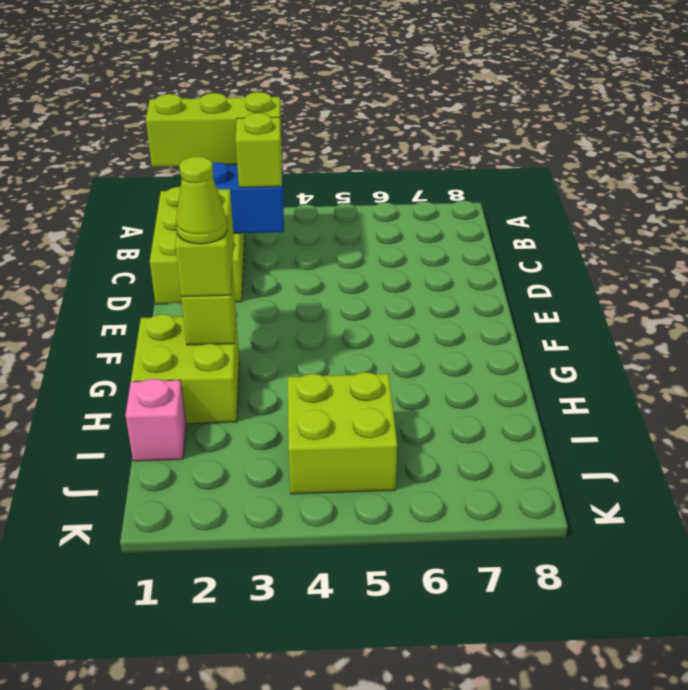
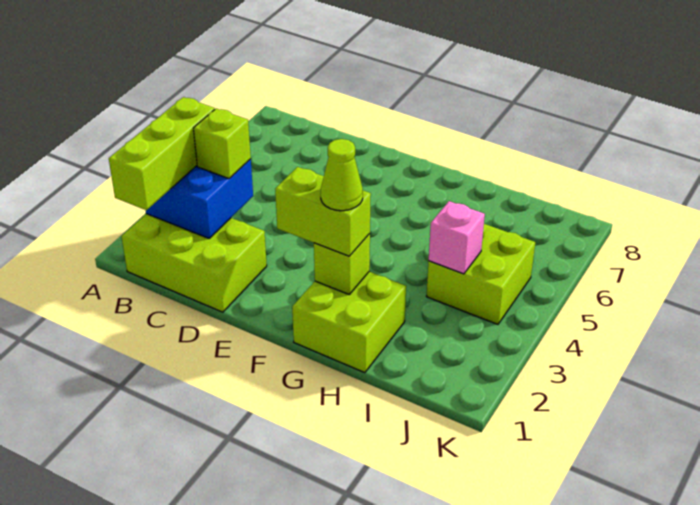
pink 1x1 brick [126,379,186,461] -> pink 1x1 brick moved to [429,201,485,274]

